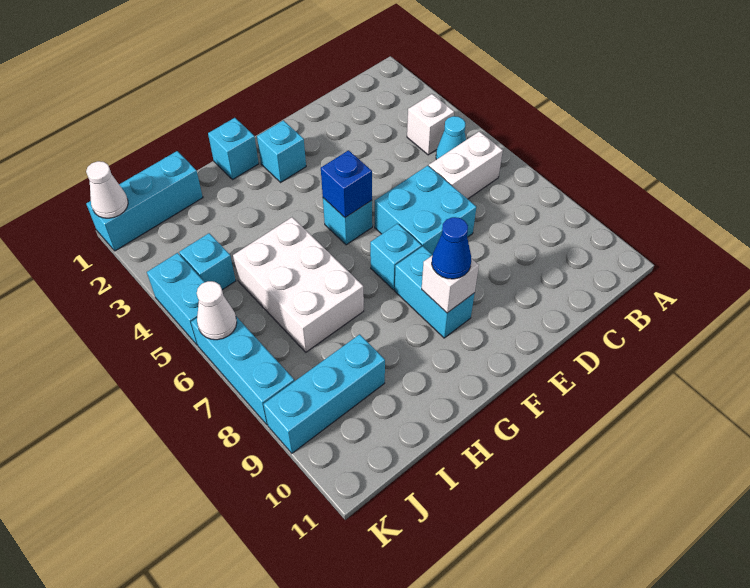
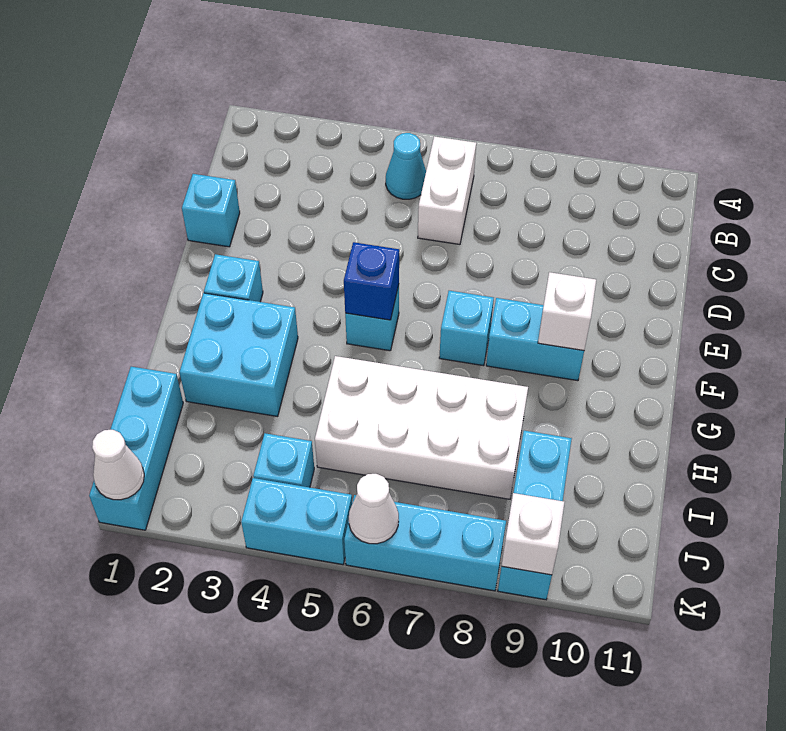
white 1x1 brick [407,94,454,155] -> white 1x1 brick moved to [502,493,564,575]
cyan 2x2 brick [375,166,476,254] -> cyan 2x2 brick moved to [180,293,298,417]
blue 1x1 cone [432,217,471,279] -> none
cyan 1x1 brick [208,118,259,180] -> cyan 1x1 brick moved to [182,174,240,247]
white 2x3 brick [233,217,364,352] -> white 2x4 brick [315,356,528,499]

